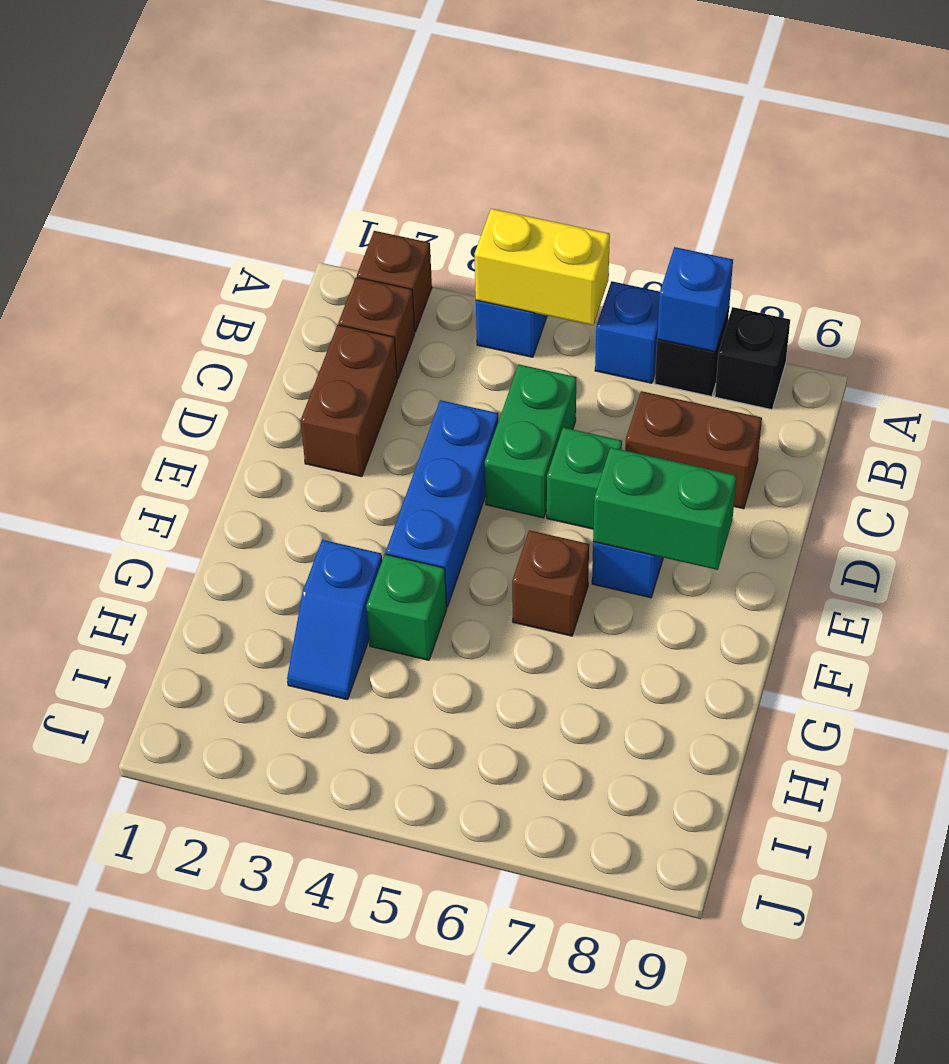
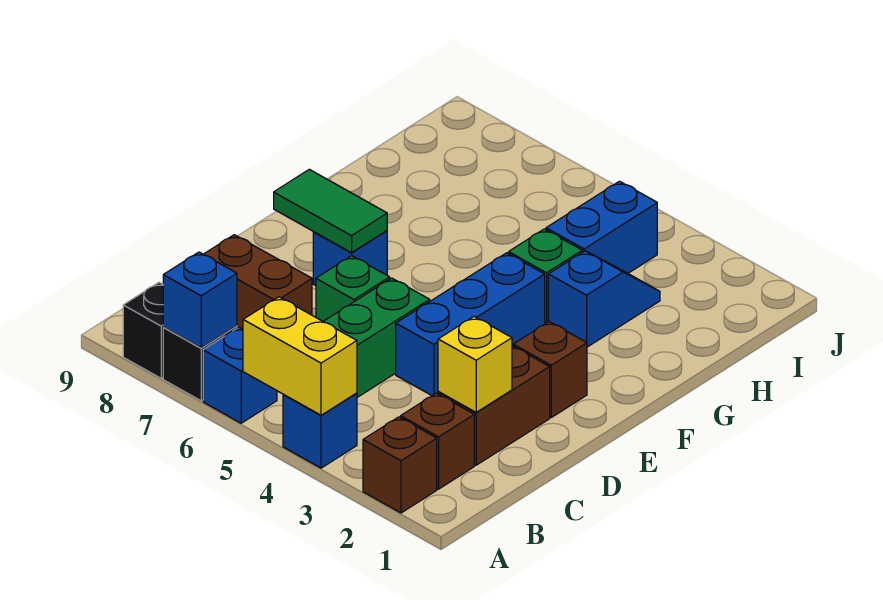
none -> yellow 1x1 brick [438,317,512,412]
green 1x2 brick [593,448,736,570] -> green 1x2 tile [274,169,387,253]
brown 1x1 brick [512,530,589,636] -> brown 1x1 brick moved to [513,322,587,417]
none -> blue 1x2 brick [546,181,657,273]

